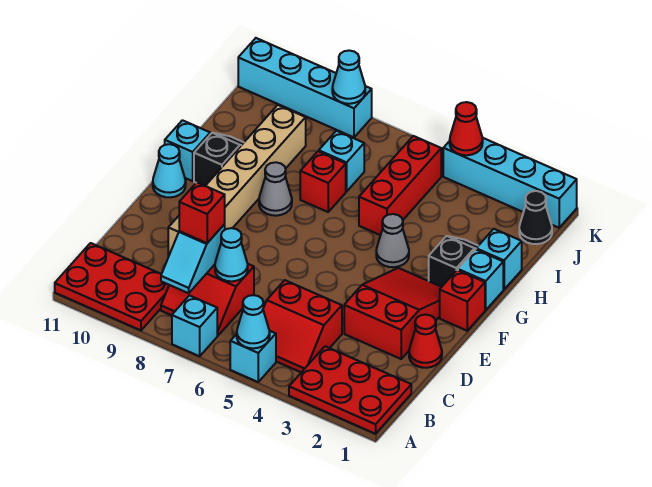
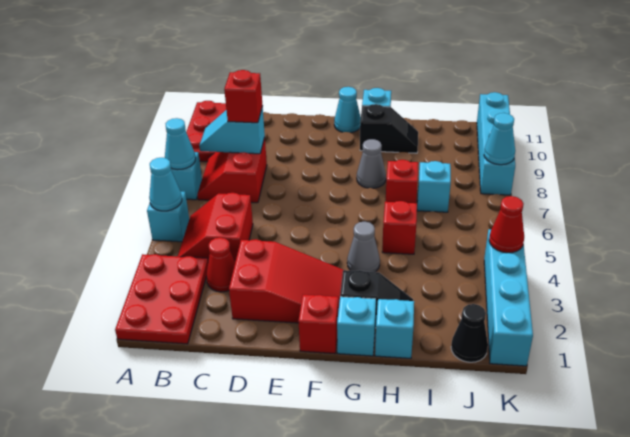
cyan 1x1 cone [215,228,248,281] -> cyan 1x1 cone moved to [165,118,196,170]
red 1x1 cone [409,315,442,368] -> red 1x1 cone moved to [206,238,235,292]
tan 1x6 brick [168,105,306,256] -> none
red 1x3 brick [359,136,441,235] -> red 1x1 brick [382,201,417,254]

